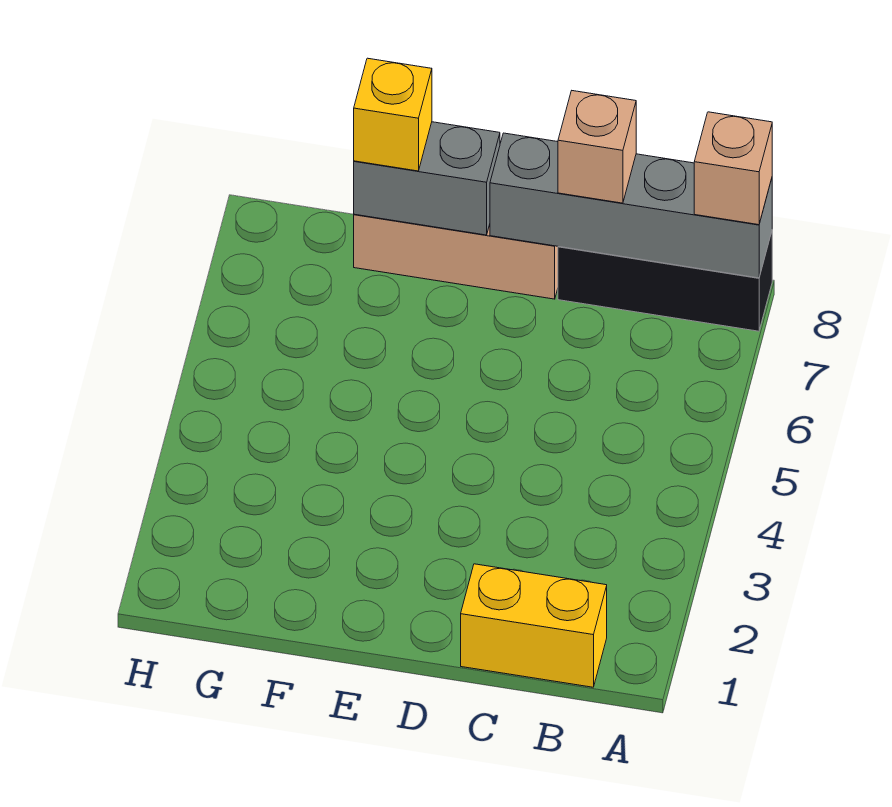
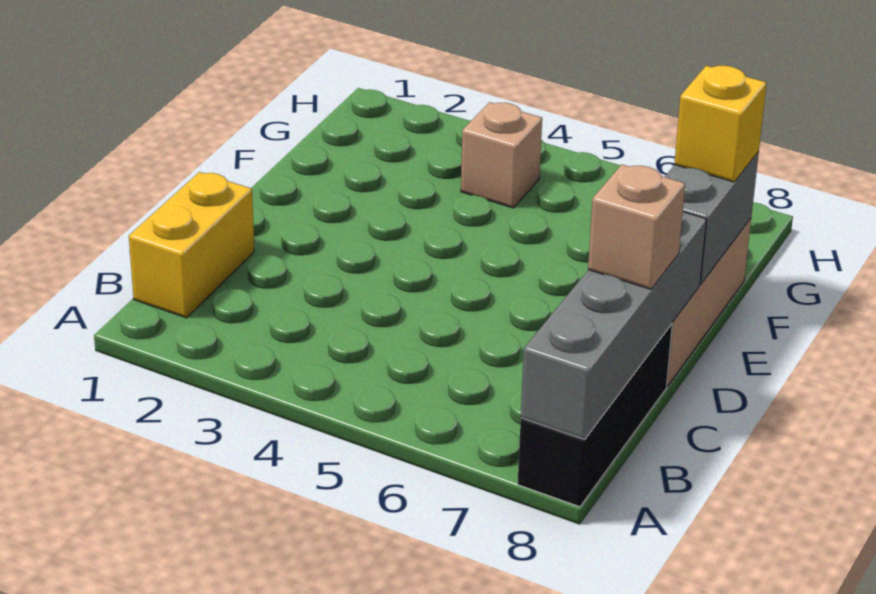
tan 1x1 brick [694,112,772,225] -> tan 1x1 brick moved to [461,102,542,208]

